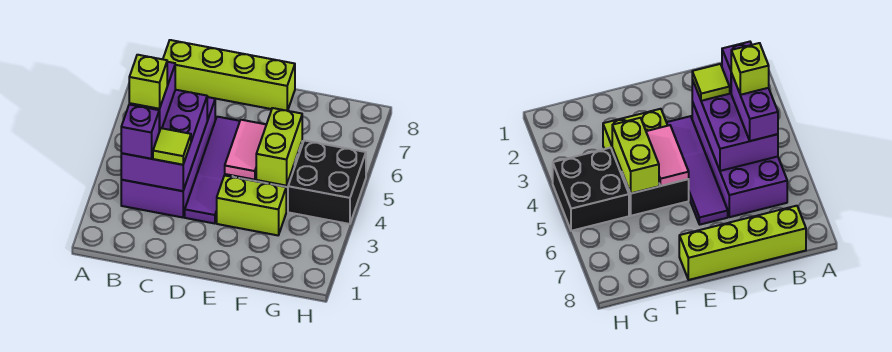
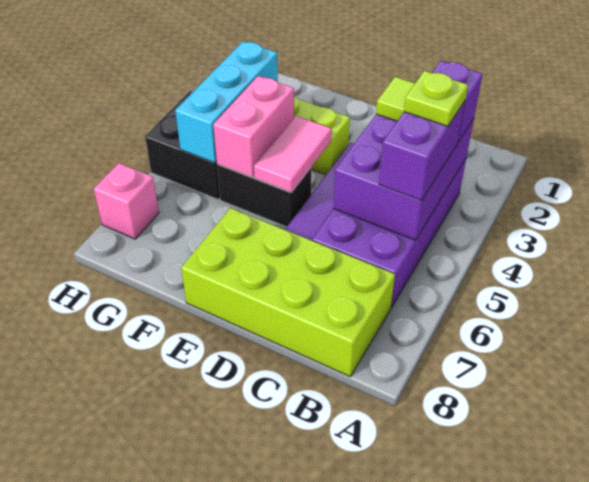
lime 1x1 brick [129,55,167,109] -> lime 1x1 plate [404,71,468,126]
lime 1x4 brick [163,40,295,111] -> lime 2x4 brick [181,208,395,377]
lime 1x2 brick [256,108,302,185] -> pink 1x2 brick [213,76,294,177]
none -> cyan 1x3 brick [175,41,278,163]
none -> pink 1x1 brick [94,163,159,239]

